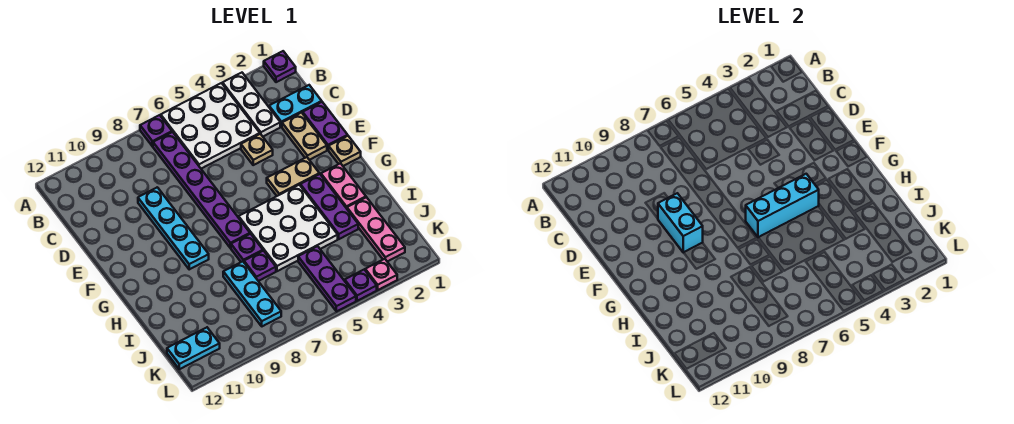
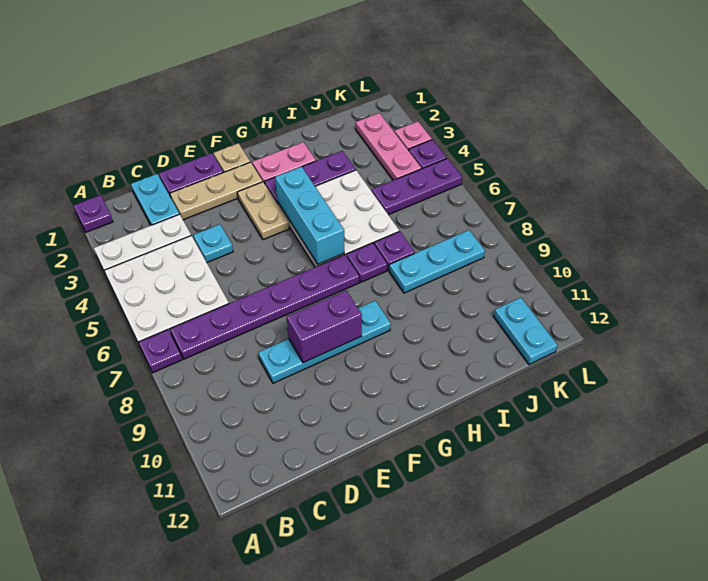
tan 1x2 plate [282,113,327,160] -> tan 1x3 plate [170,162,263,220]
tan 1x1 plate [241,134,273,165] -> cyan 1x1 plate [193,224,233,262]
cyan 1x2 brick [658,193,703,253] -> purple 1x2 brick [287,291,362,363]
pink 1x3 plate [347,197,405,262] -> pink 1x3 plate turned to [356,113,421,180]

